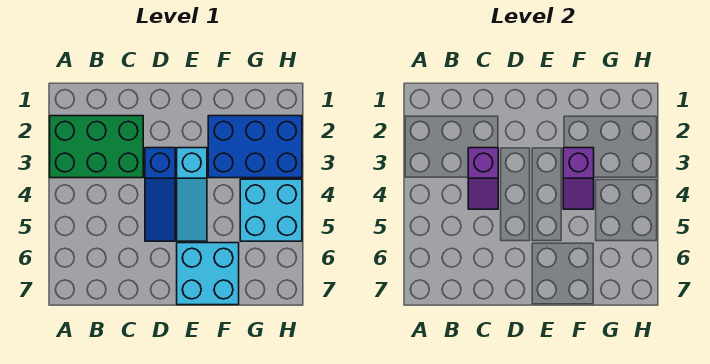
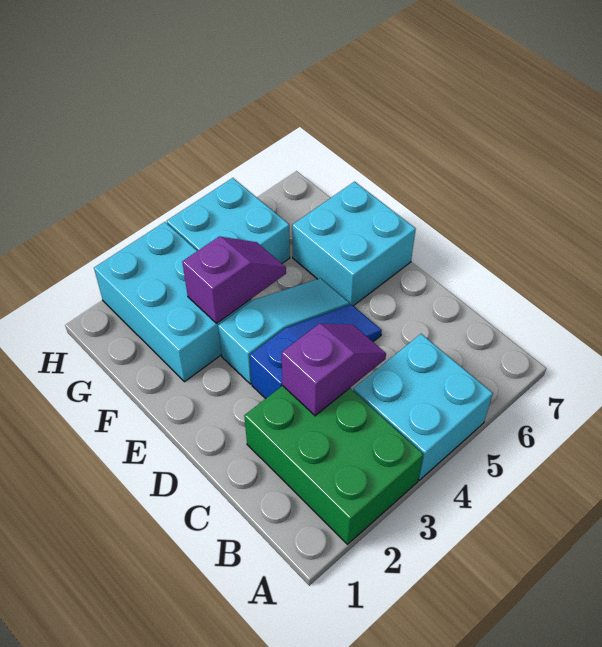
none -> cyan 2x2 brick [353,334,493,480]
blue 2x3 brick [208,116,302,178] -> cyan 2x3 brick [94,222,251,382]

